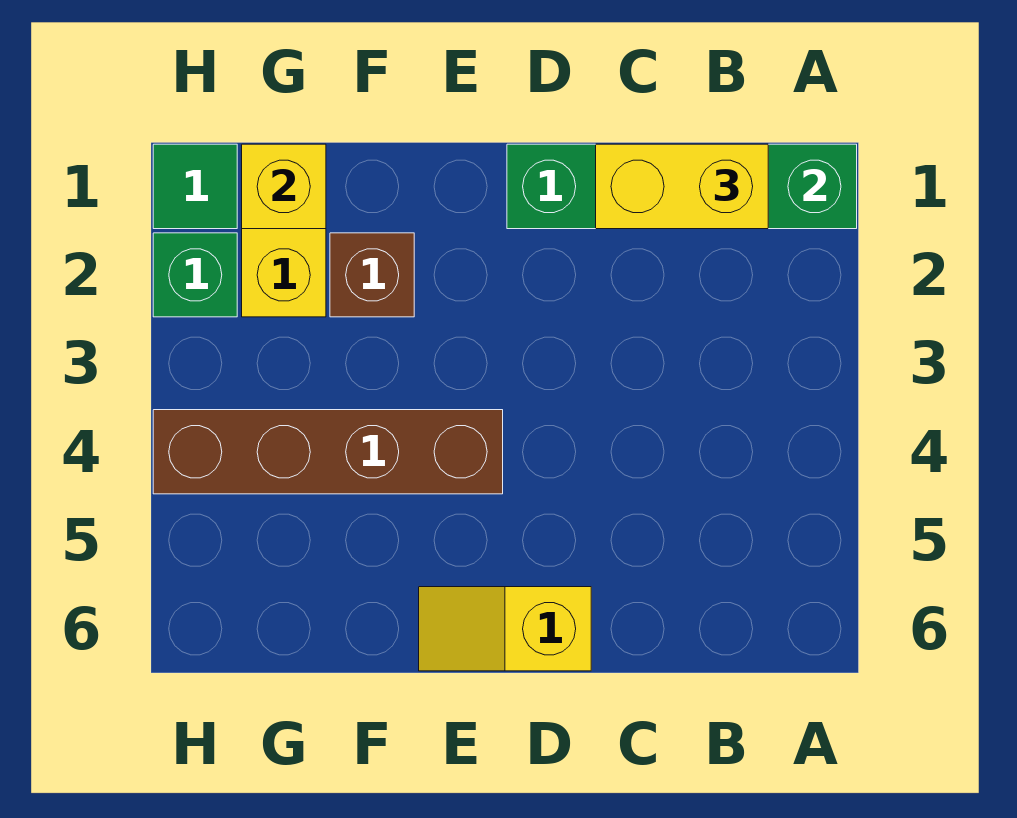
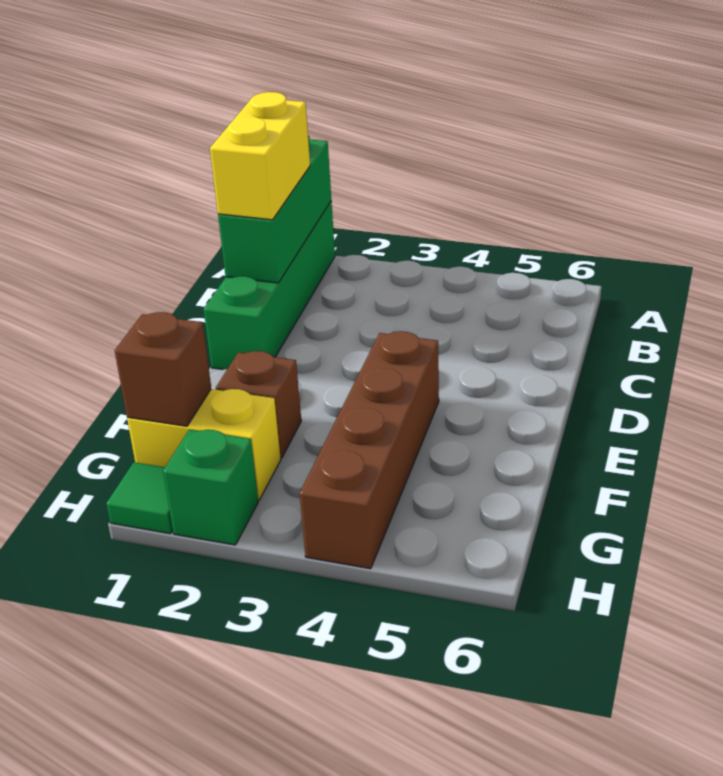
yellow 1x2 slope [419,587,591,671] -> none
yellow 1x1 brick [242,144,326,229] -> brown 1x1 brick [115,312,211,426]

